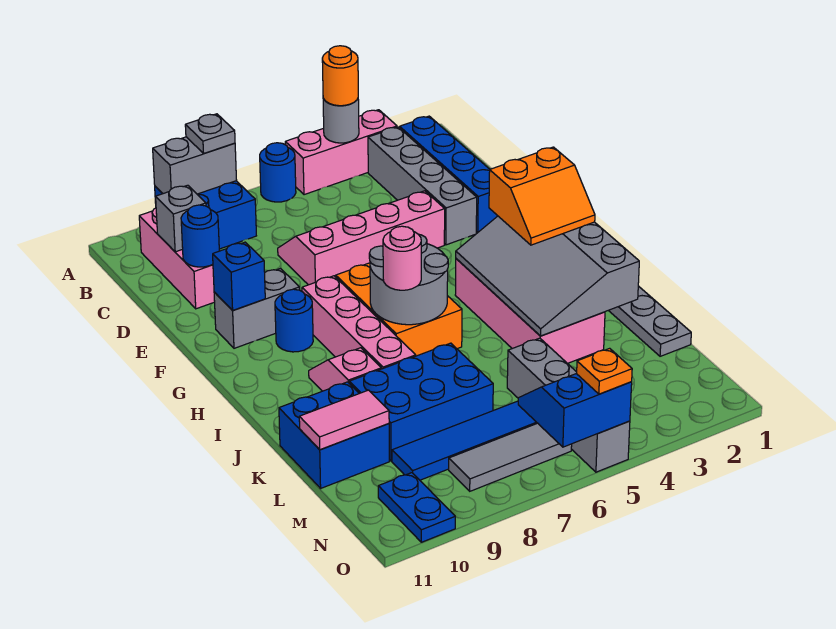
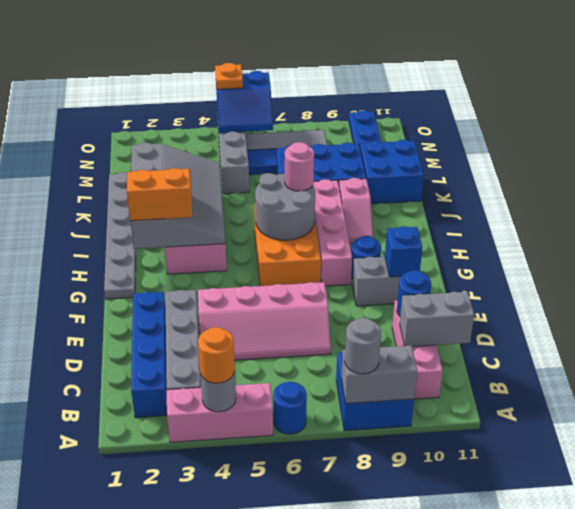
grey 1x1 plate [185,114,235,153] -> grey 1x1 round brick [345,318,381,374]
grey 1x1 brick [156,185,206,252] -> grey 1x2 brick [400,292,474,347]
pink 1x2 tile [299,390,389,450] -> none

